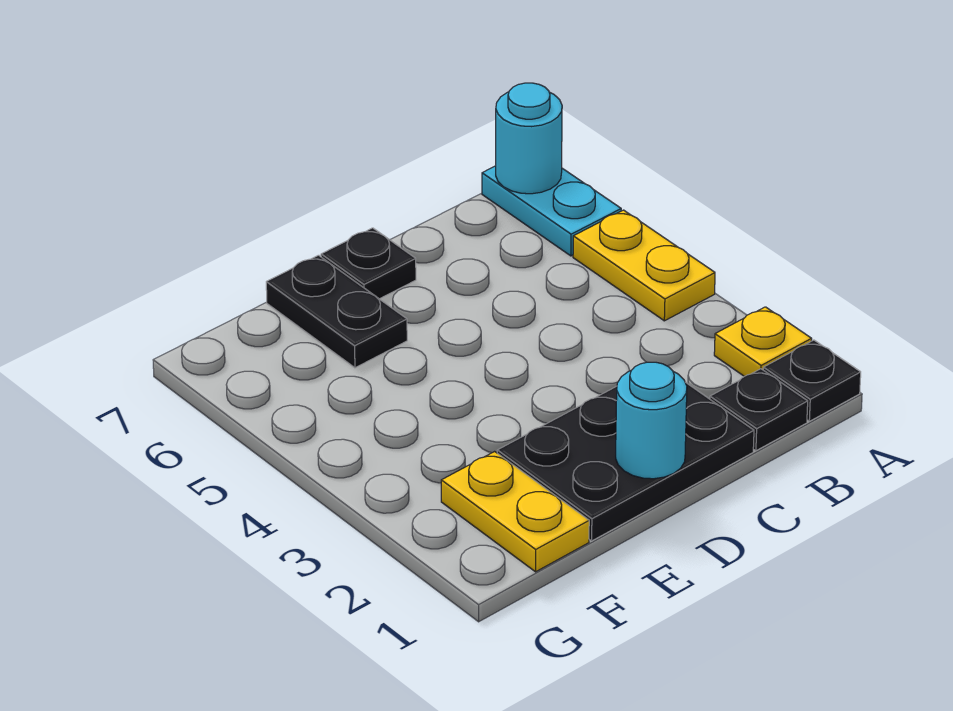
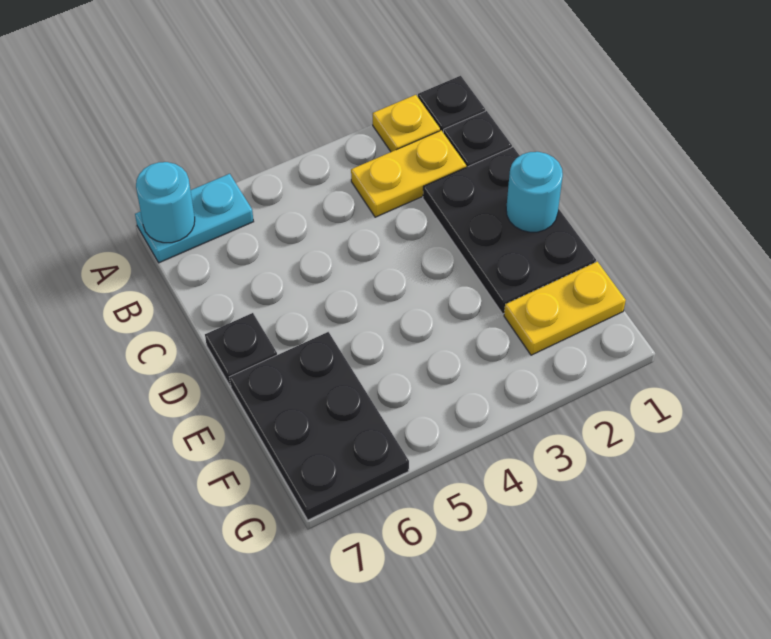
yellow 1x2 plate [573,210,715,321] -> yellow 1x2 plate moved to [351,131,466,217]
black 1x2 plate [266,255,407,368] -> black 2x3 plate [230,332,409,520]

